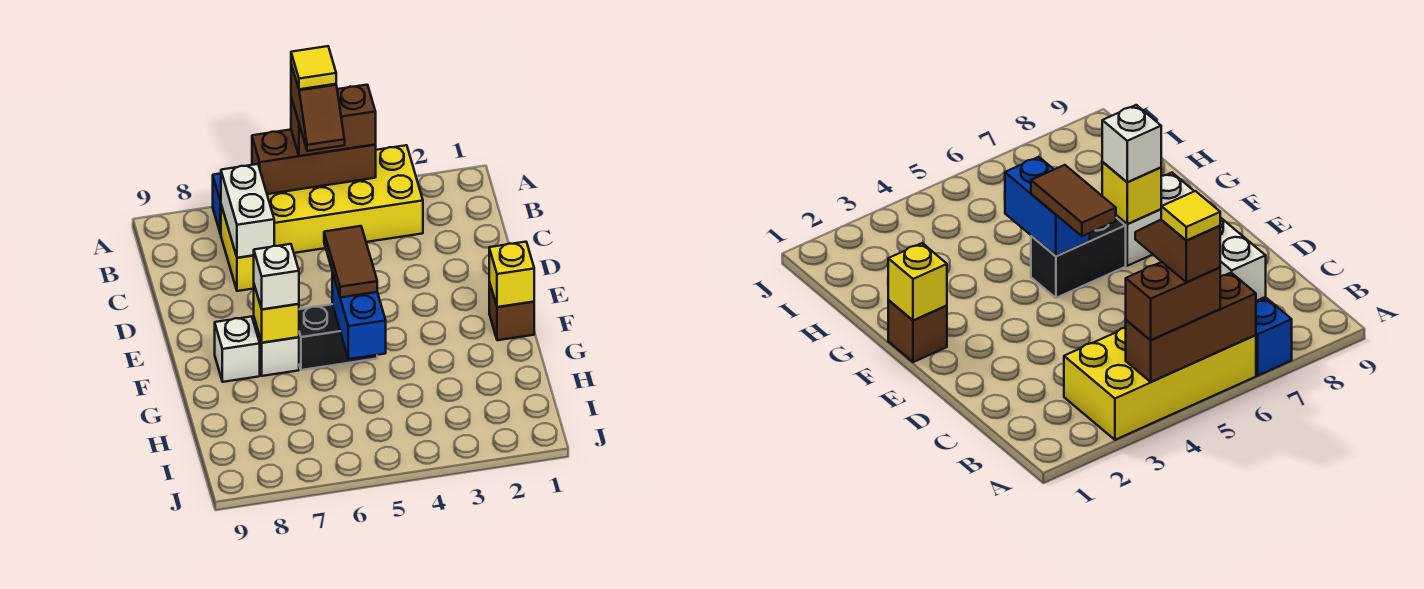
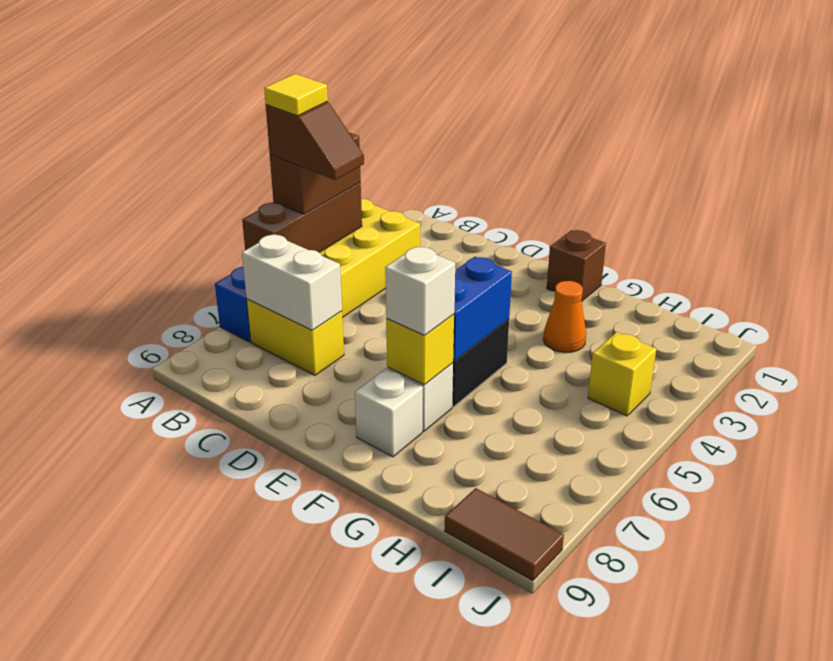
brown 1x2 tile [324,226,377,298] -> brown 1x2 tile moved to [445,488,564,581]
yellow 1x1 brick [489,242,534,307] -> yellow 1x1 brick moved to [588,332,656,416]
blue 1x2 brick [332,272,386,359] -> blue 1x2 brick turned to [453,257,512,361]
none -> orange 1x1 cone [543,281,586,352]

